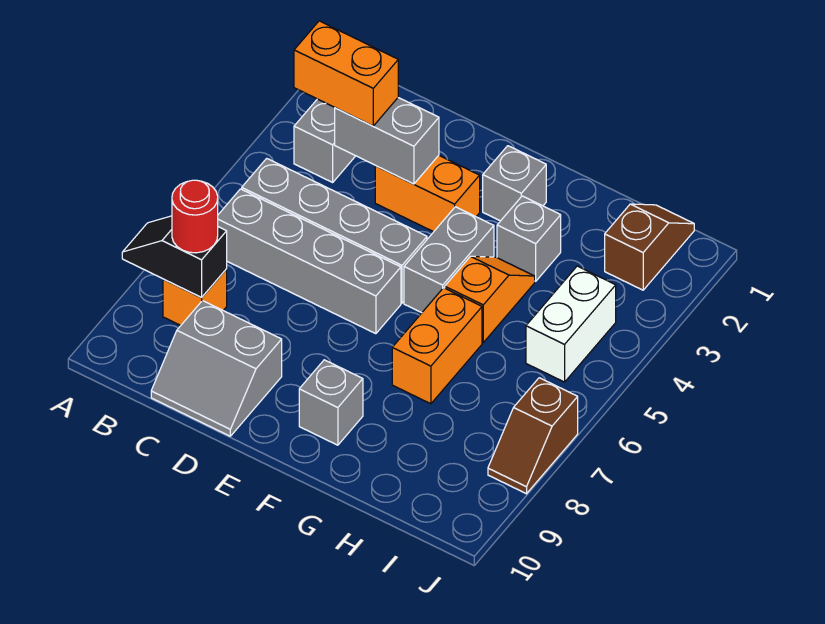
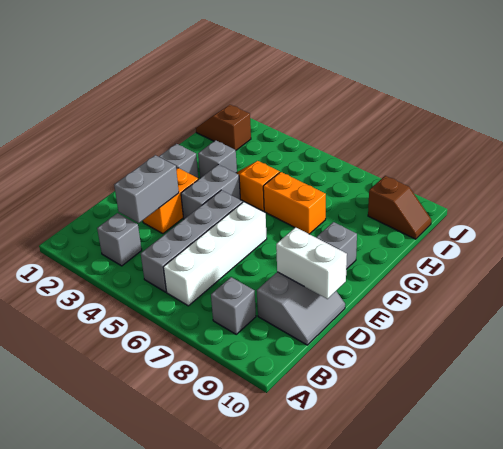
black 1x2 slope [122,216,227,297] -> none
orange 1x2 brick [294,21,398,126] -> none
grey 1x4 brick [218,189,401,334] -> white 1x4 brick [163,202,267,306]
orange 1x1 brick [163,269,227,325] -> grey 1x1 brick [211,277,256,334]
red 1x1 round brick [172,180,218,253] -> none
grey 1x2 brick [404,207,494,313] -> grey 1x2 brick turned to [181,165,240,219]
white 1x2 brick [526,266,616,382] -> white 1x2 brick moved to [276,227,347,299]
brown 1x2 slope [488,378,578,494] -> brown 1x2 slope moved to [368,176,431,239]

